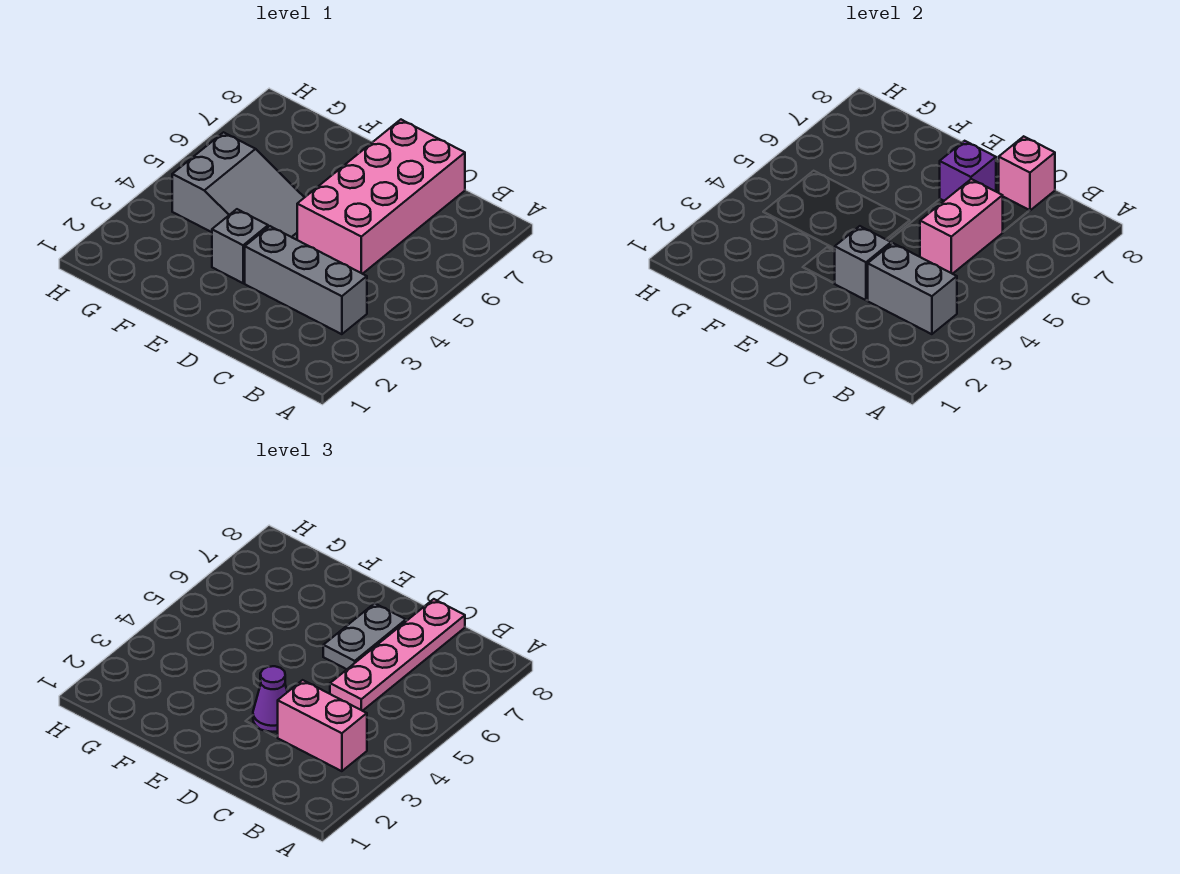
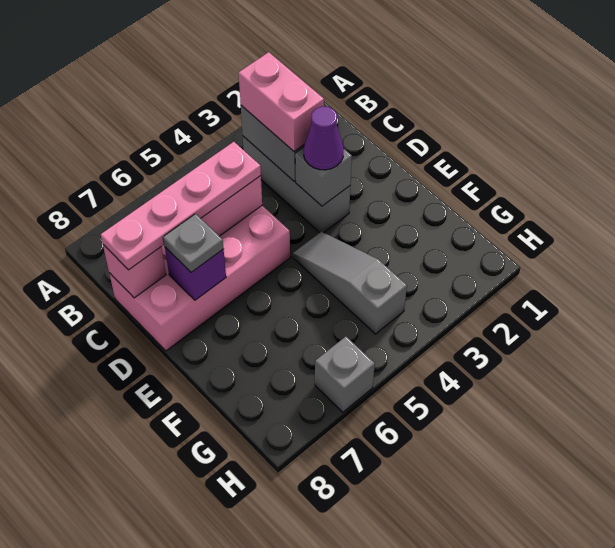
grey 1x2 plate [323,603,406,669] -> grey 1x1 plate [163,214,223,272]
grey 1x1 brick [212,209,268,283] -> grey 1x1 brick moved to [315,337,375,412]
grey 2x3 slope [172,132,305,240] -> grey 1x3 slope [293,232,407,334]

